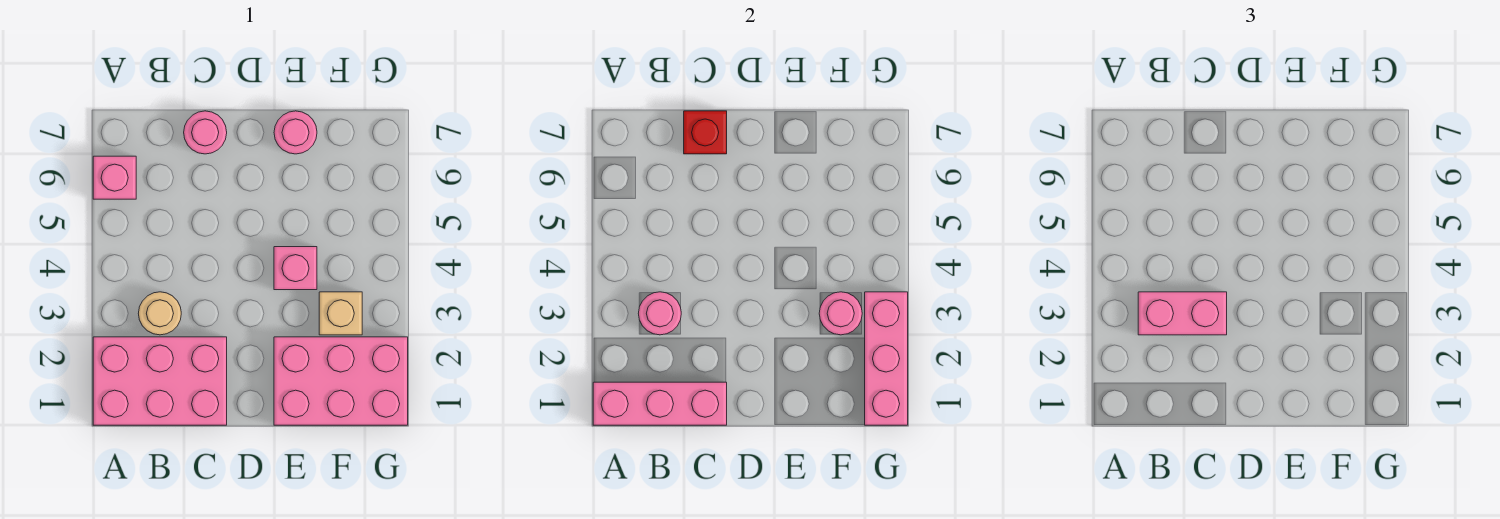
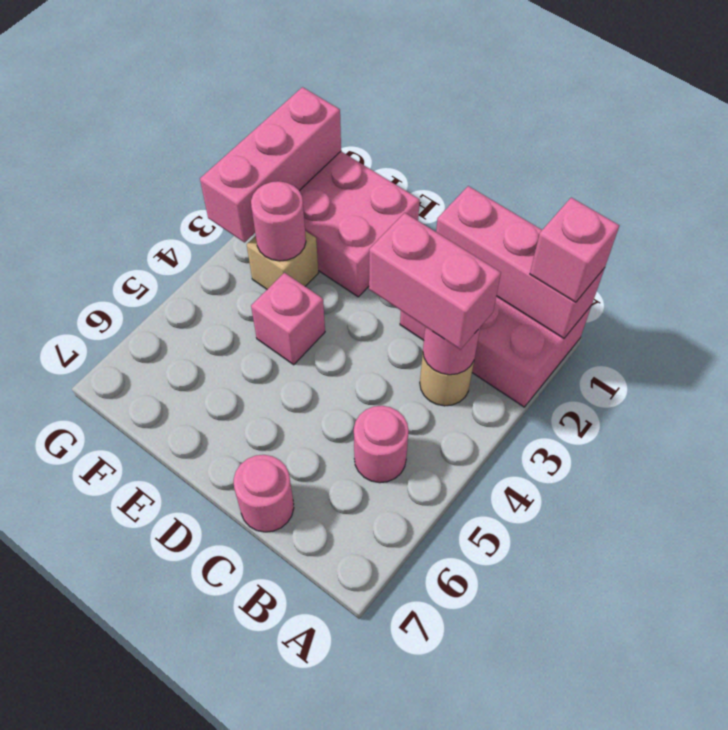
pink 1x1 brick [93,156,136,199] -> pink 1x1 brick moved to [530,198,620,302]
red 1x1 brick [684,111,727,154] -> none
pink 1x1 round brick [274,111,317,154] -> pink 1x1 round brick moved to [354,406,409,483]

